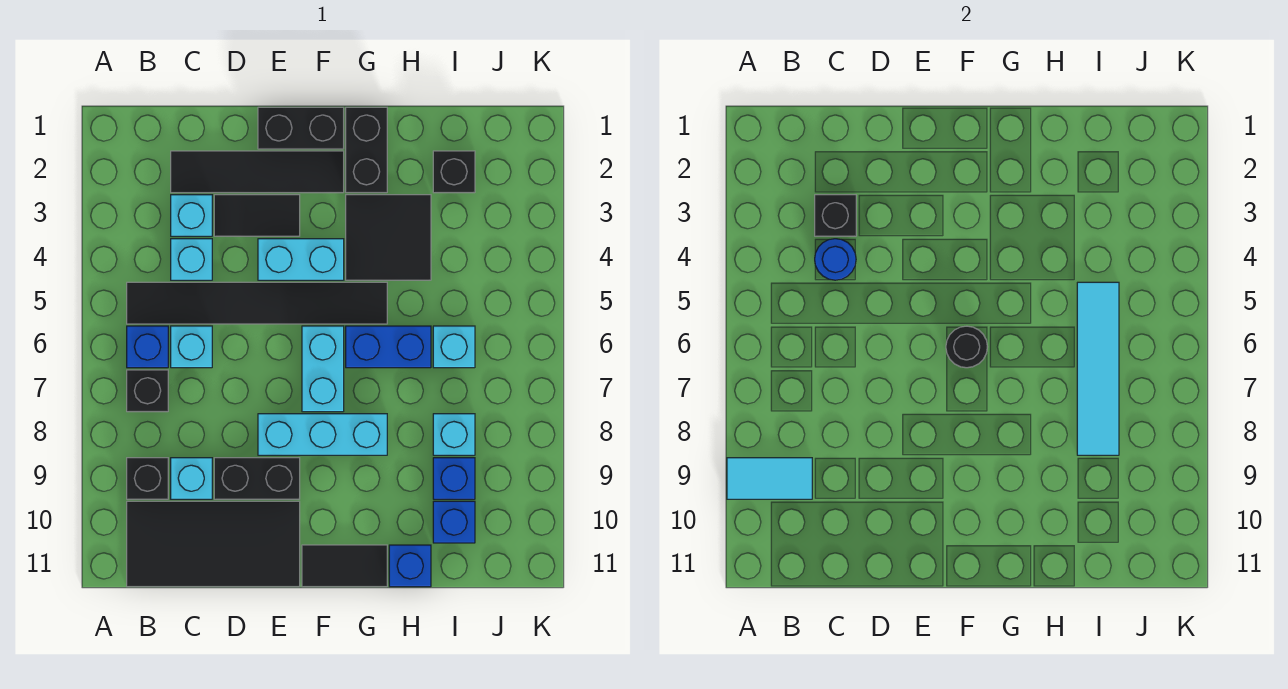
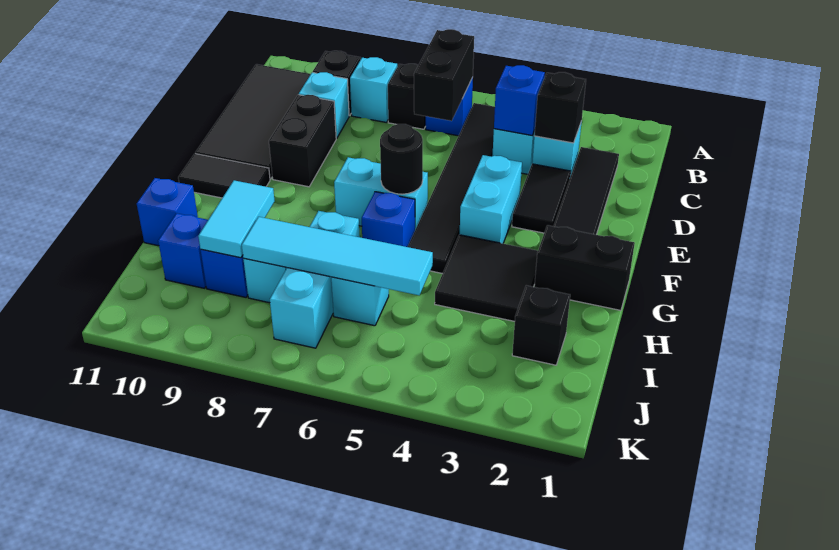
cyan 1x2 tile [727,458,812,499] -> cyan 1x2 tile moved to [198,180,275,258]
blue 1x1 round brick [815,239,856,280] -> blue 1x1 brick [494,65,545,135]
cyan 1x1 brick [171,326,212,368] -> cyan 1x1 brick moved to [350,57,397,123]
black 1x2 brick [258,107,344,149] -> black 1x2 brick moved to [414,29,474,121]
cyan 1x3 brick [258,414,387,455] -> cyan 1x3 brick moved to [270,211,360,348]
black 1x2 tile [302,545,387,587] -> black 1x2 tile turned to [178,154,270,198]
blue 1x2 brick [346,326,431,368] -> blue 1x1 brick [362,192,415,247]

